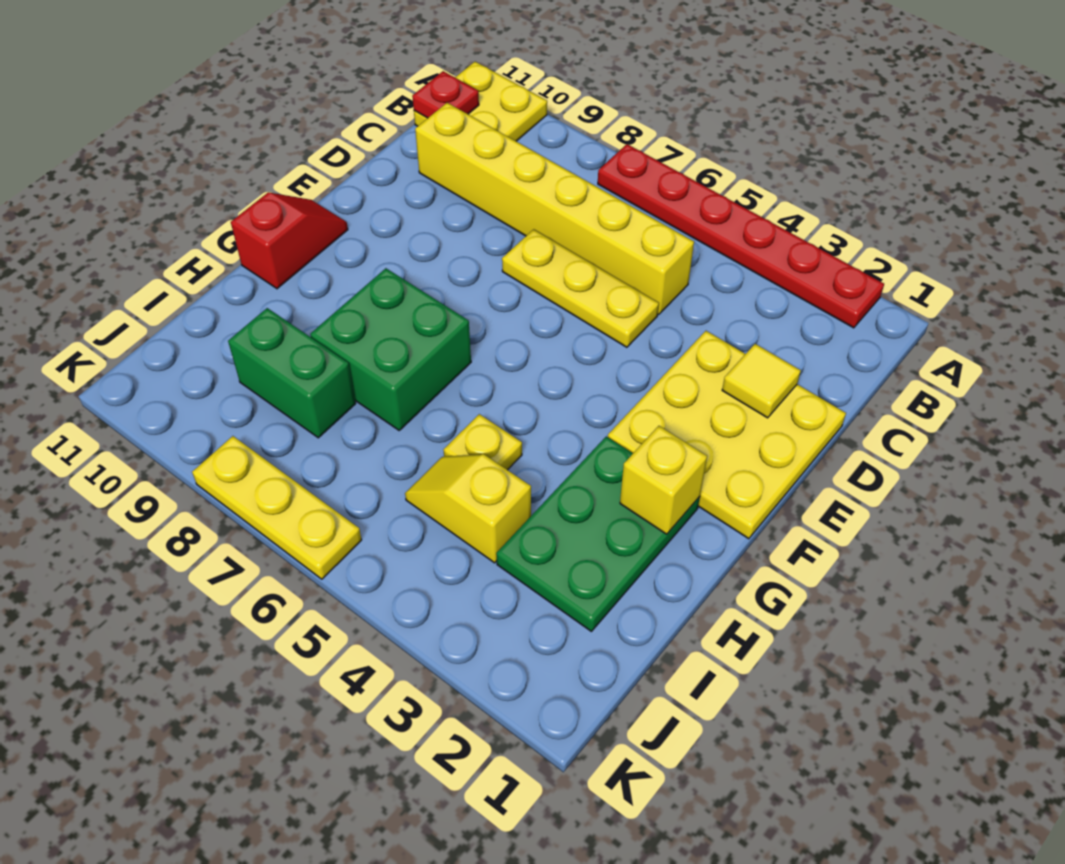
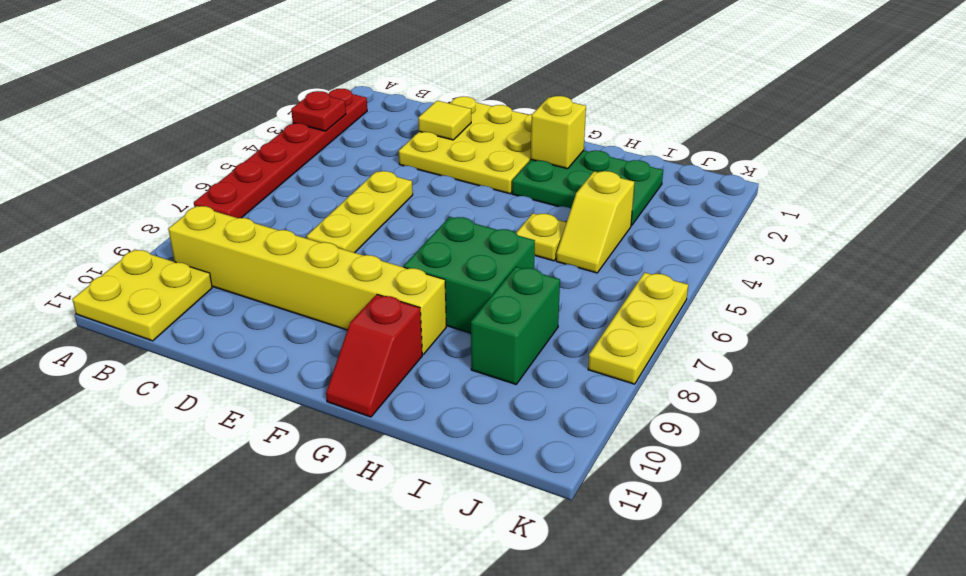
red 1x1 plate [412,71,479,118] -> red 1x1 plate moved to [291,91,346,131]
yellow 1x6 brick [415,103,694,315] -> yellow 1x6 brick turned to [168,206,446,354]
red 1x2 slope [231,192,348,289] -> red 1x2 slope turned to [326,295,422,417]

